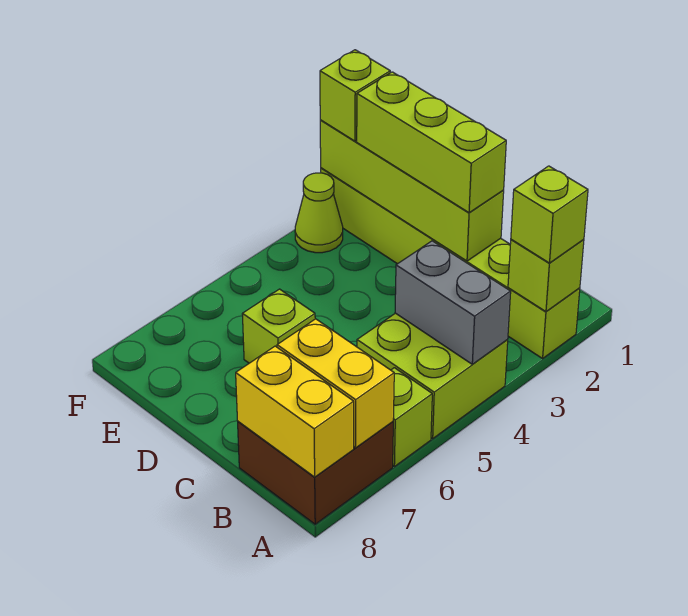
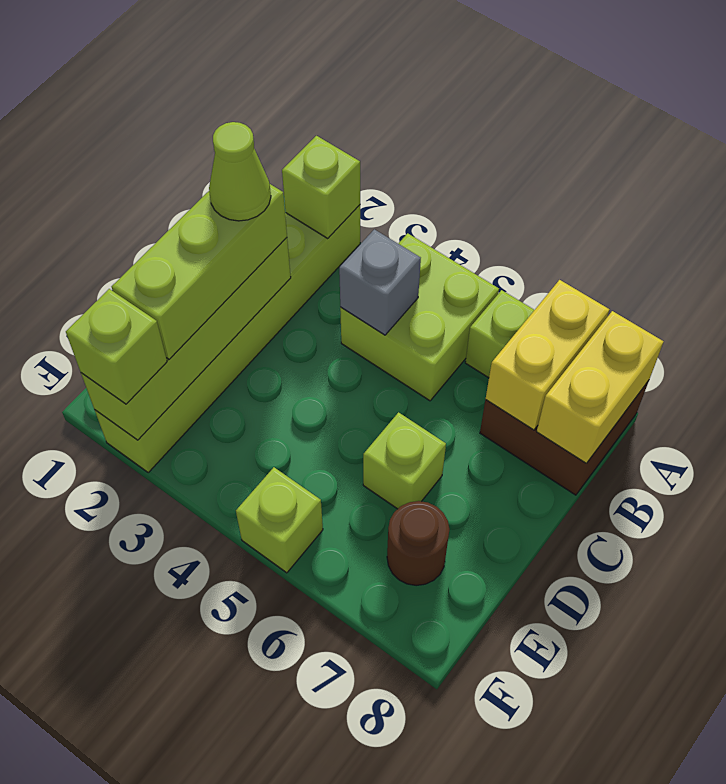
lime 1x1 brick [511,166,588,263] -> lime 1x1 brick moved to [236,467,323,573]
grey 1x2 brick [395,241,511,364] -> grey 1x1 brick [339,229,421,335]
none -> brown 1x1 round brick [387,501,450,586]
lime 1x1 cone [295,173,343,253] -> lime 1x1 cone moved to [209,122,271,221]

